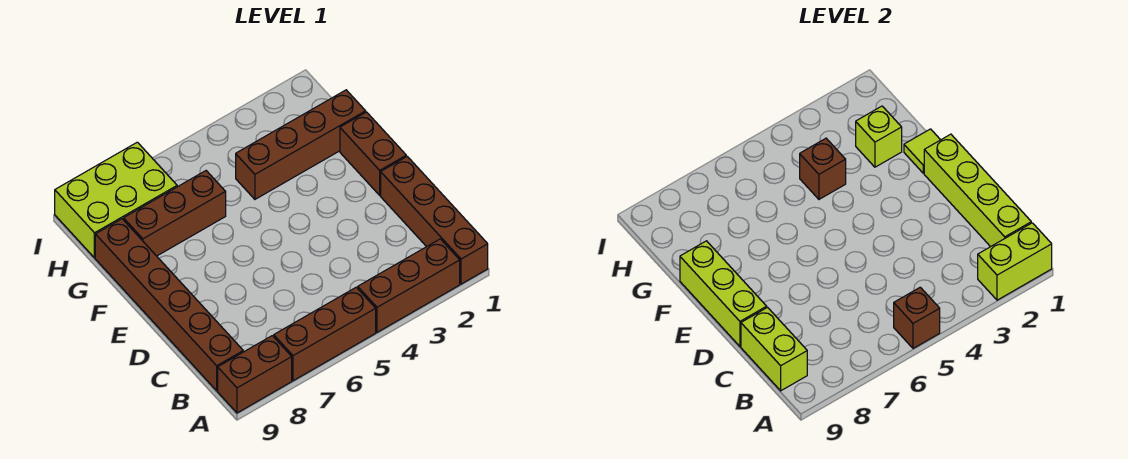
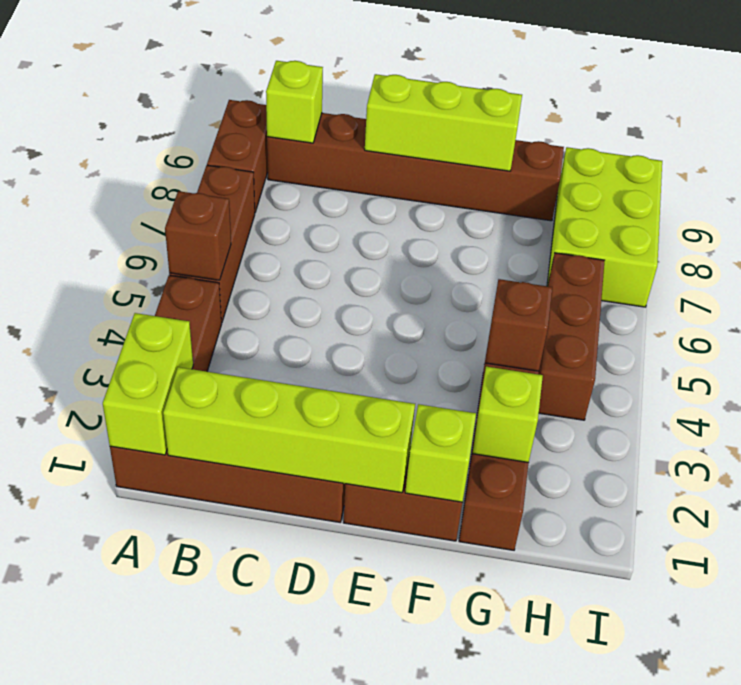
lime 1x2 brick [741,308,807,391] -> lime 1x1 brick [266,61,323,143]
lime 1x1 tile [904,129,940,173] -> lime 1x1 brick [405,404,476,502]
brown 1x3 brick [123,171,226,256] -> brown 1x3 brick moved to [539,253,605,420]

